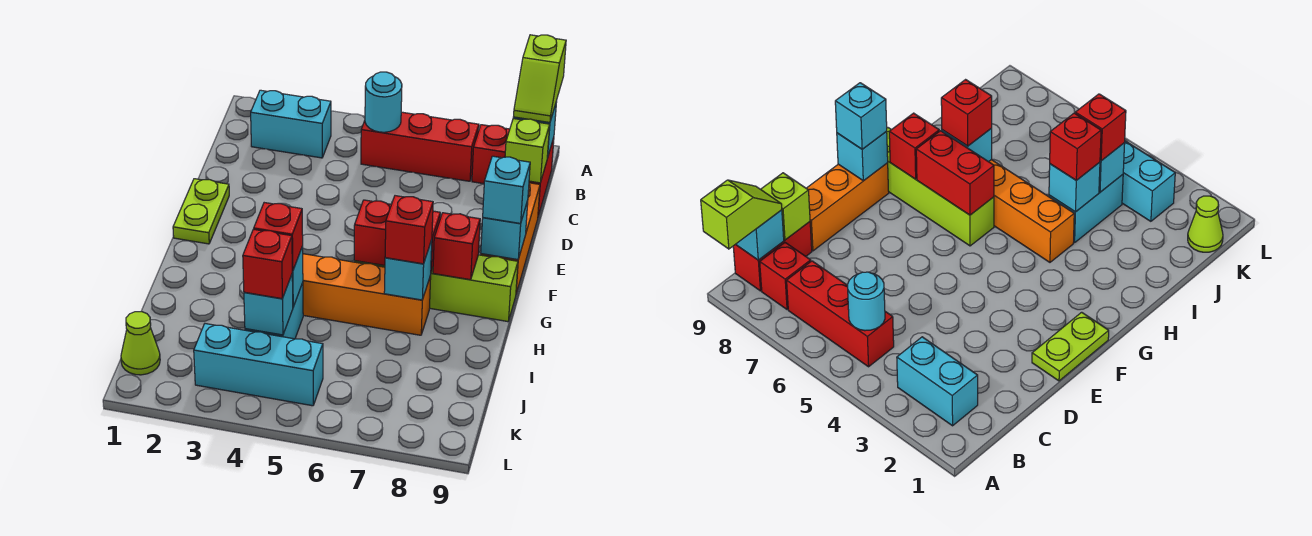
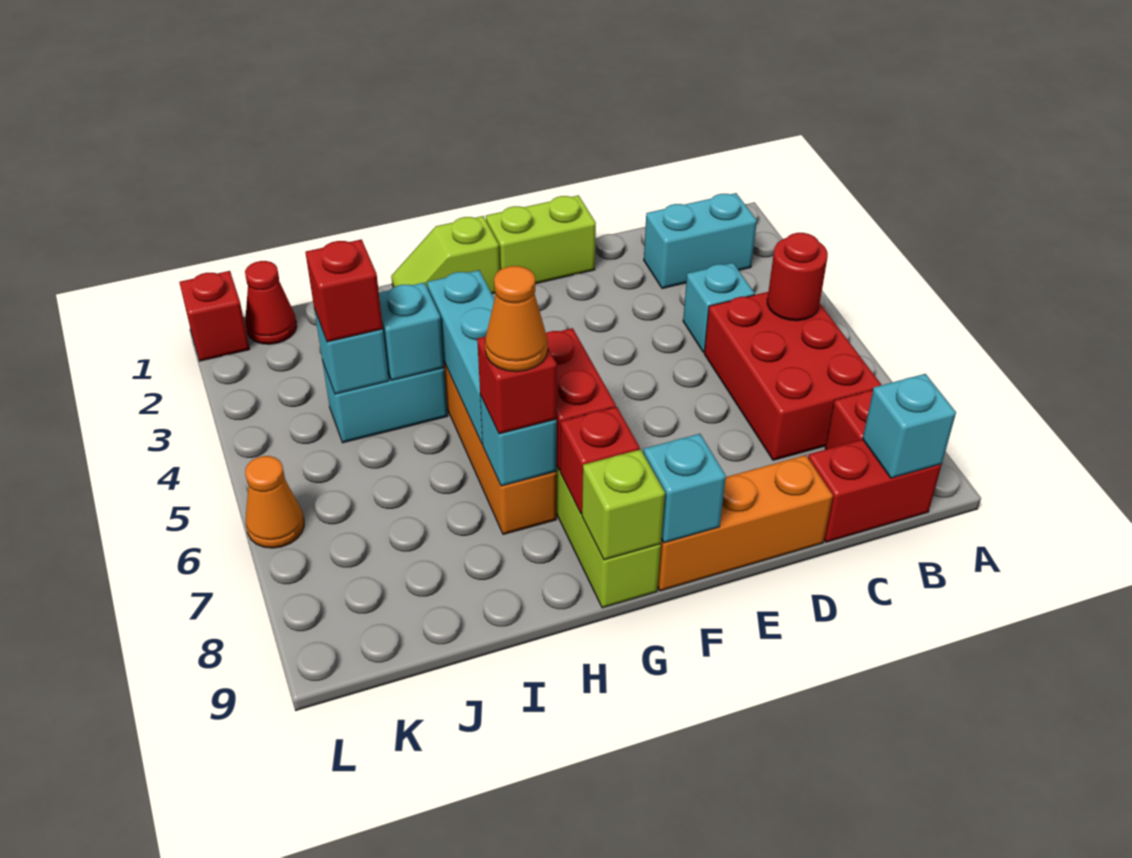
lime 1x2 slope [514,35,566,123] -> lime 1x2 slope moved to [391,216,500,294]
cyan 1x2 brick [251,90,331,158] -> cyan 1x2 brick turned to [644,193,757,289]
red 1x3 brick [361,112,479,181] -> red 2x3 brick [704,292,881,460]
cyan 1x1 round brick [365,72,402,132] -> red 1x1 round brick [767,233,828,321]
lime 1x1 brick [505,119,550,183] -> lime 1x1 brick moved to [582,449,665,560]
lime 1x2 plate [173,179,229,244] -> lime 1x2 brick [486,195,596,284]
cyan 1x1 brick [483,156,530,223] -> cyan 1x1 brick moved to [683,263,755,352]
none -> orange 1x1 cone [485,266,548,372]
red 1x1 brick [254,203,303,271] -> red 1x1 brick moved to [179,271,250,361]
lime 1x1 cone [121,312,160,375] -> red 1x1 cone [245,261,297,344]
cyan 1x3 brick [194,324,323,406] -> cyan 1x3 brick moved to [427,270,494,444]
none -> orange 1x1 cone [245,456,304,548]

